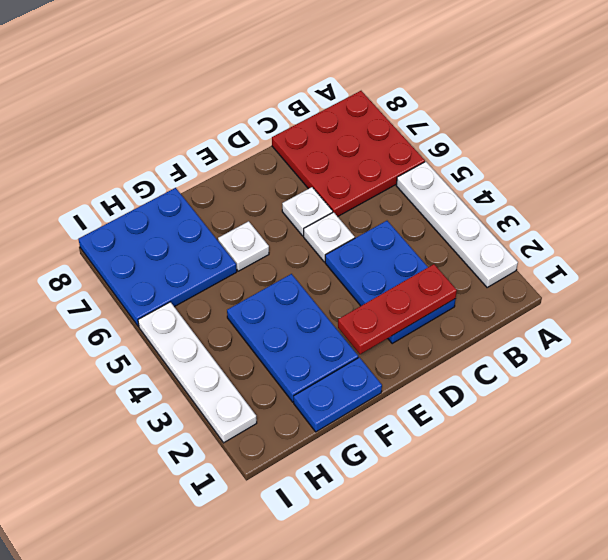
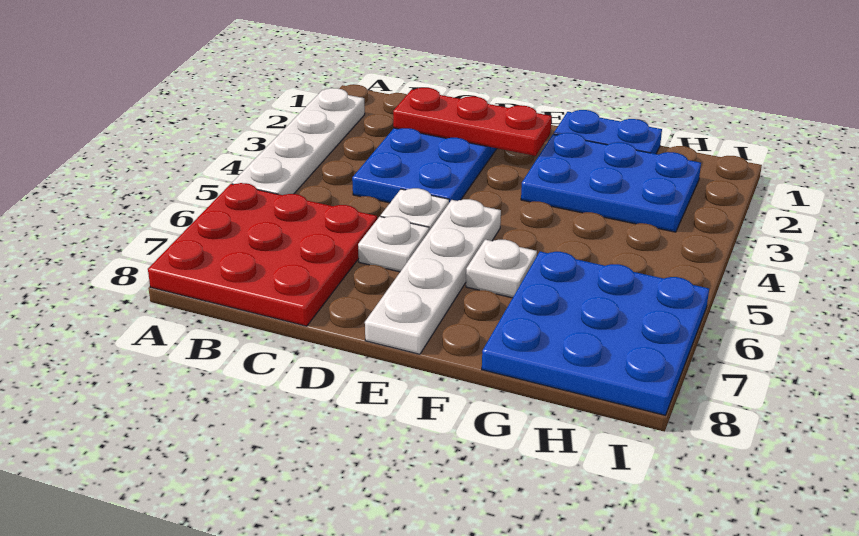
blue 2x3 plate [227,274,358,402] -> blue 2x3 plate turned to [521,133,701,232]
white 1x4 plate [138,302,257,443] -> white 1x4 plate moved to [365,199,501,354]

